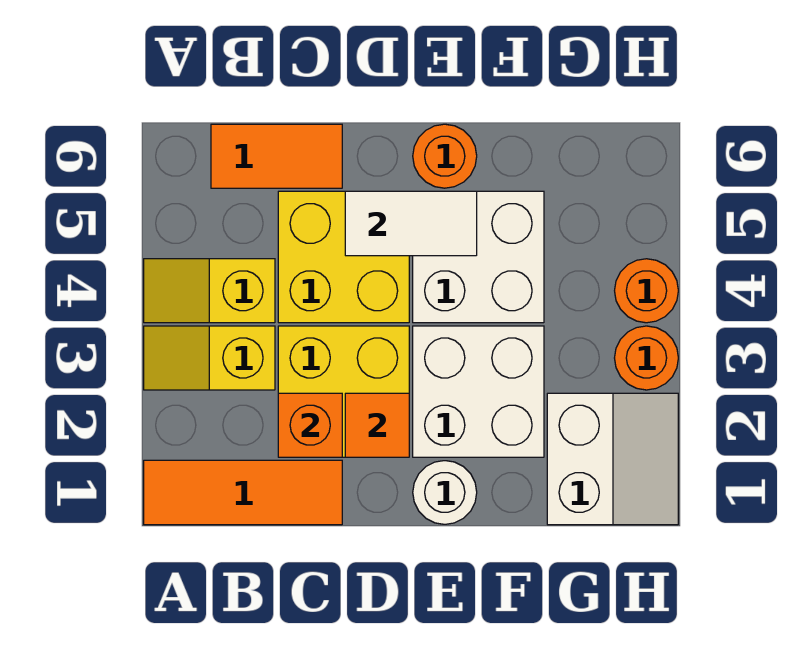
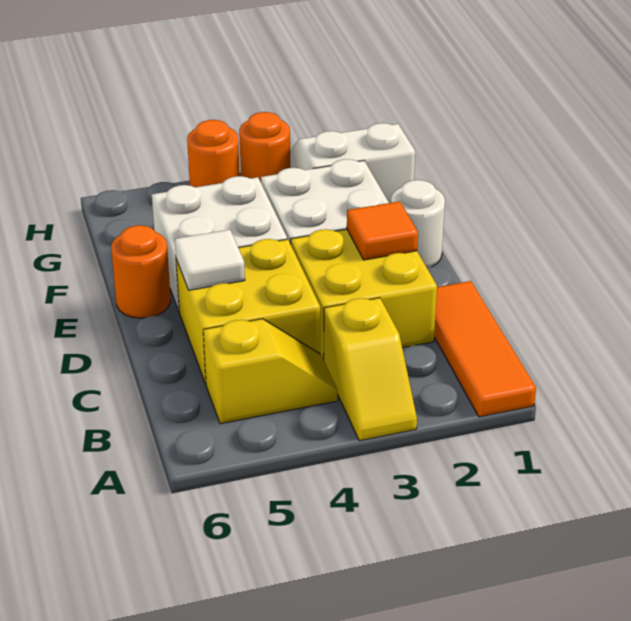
yellow 1x2 slope [144,259,275,323] -> yellow 1x2 slope turned to [203,319,338,424]
orange 1x2 tile [211,124,342,188] -> none
orange 1x1 brick [278,393,342,457] -> none
white 1x2 tile [345,191,477,256] -> white 1x1 tile [175,230,245,290]

